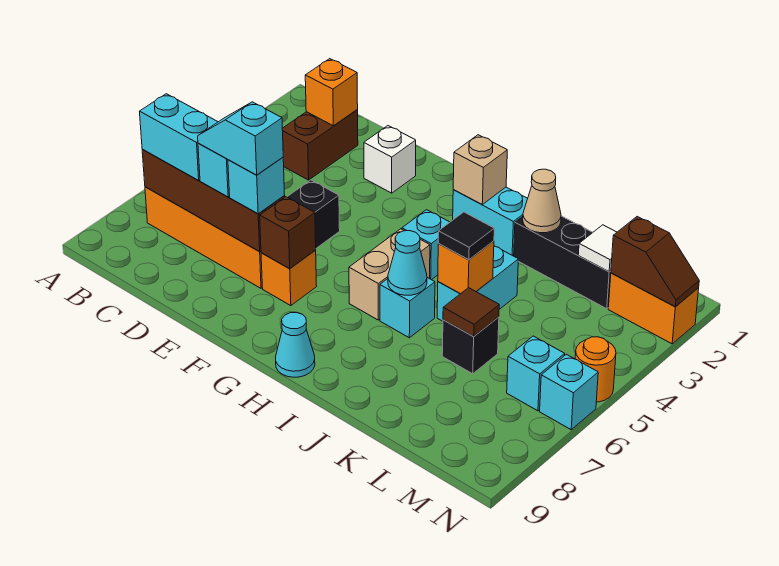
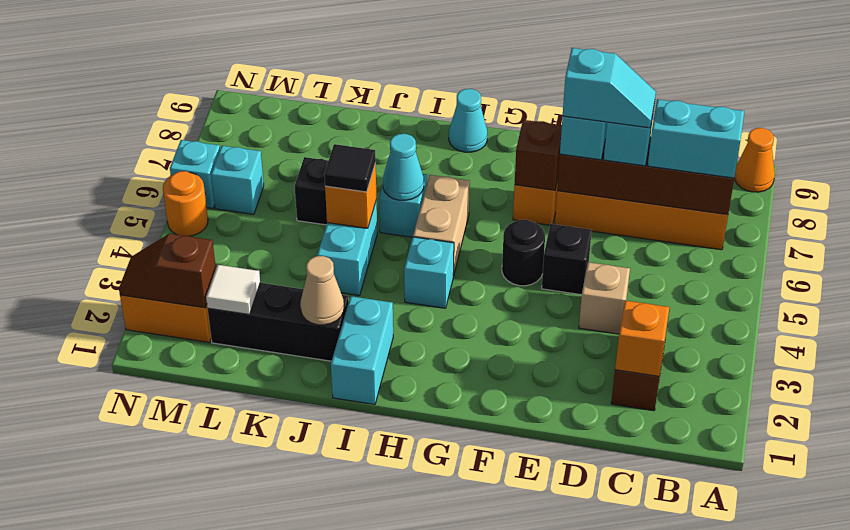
none -> orange 1x1 cone [734,128,775,192]
white 1x1 brick [364,126,416,193] -> none
none -> black 1x1 round brick [502,220,545,286]
cyan 1x2 brick [453,187,528,256] -> cyan 1x2 brick turned to [331,296,393,404]
tan 1x1 brick [453,135,507,204] -> tan 1x1 brick moved to [579,262,630,334]
brown 1x1 tile [443,288,499,337] -> none

